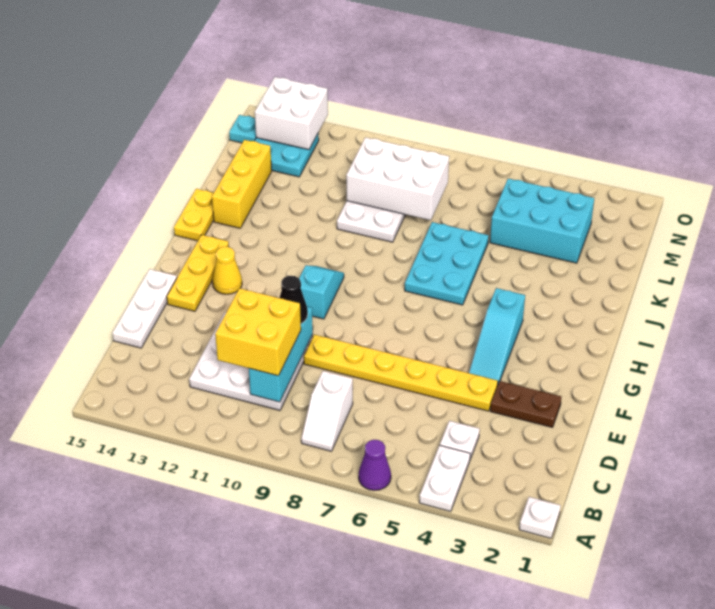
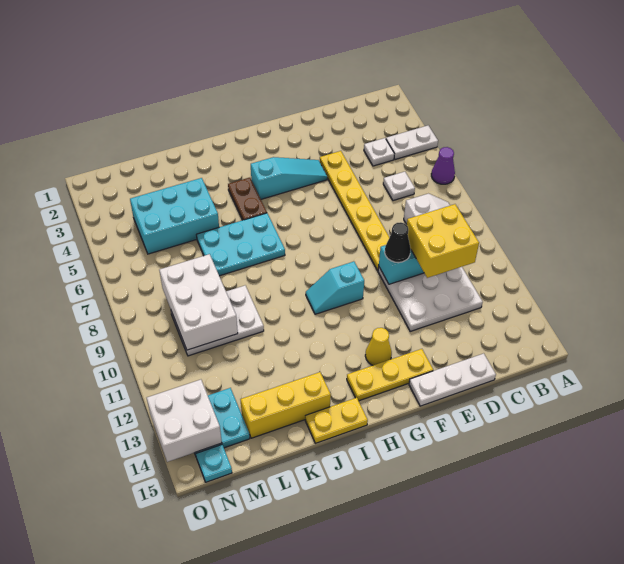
white 1x1 plate [519,497,561,538] -> white 1x1 plate moved to [383,172,415,201]
brown 1x2 plate [490,381,561,427] -> brown 1x2 plate moved to [228,178,267,220]
cyan 2x3 brick [490,179,594,263] -> cyan 2x3 brick turned to [130,178,219,254]

